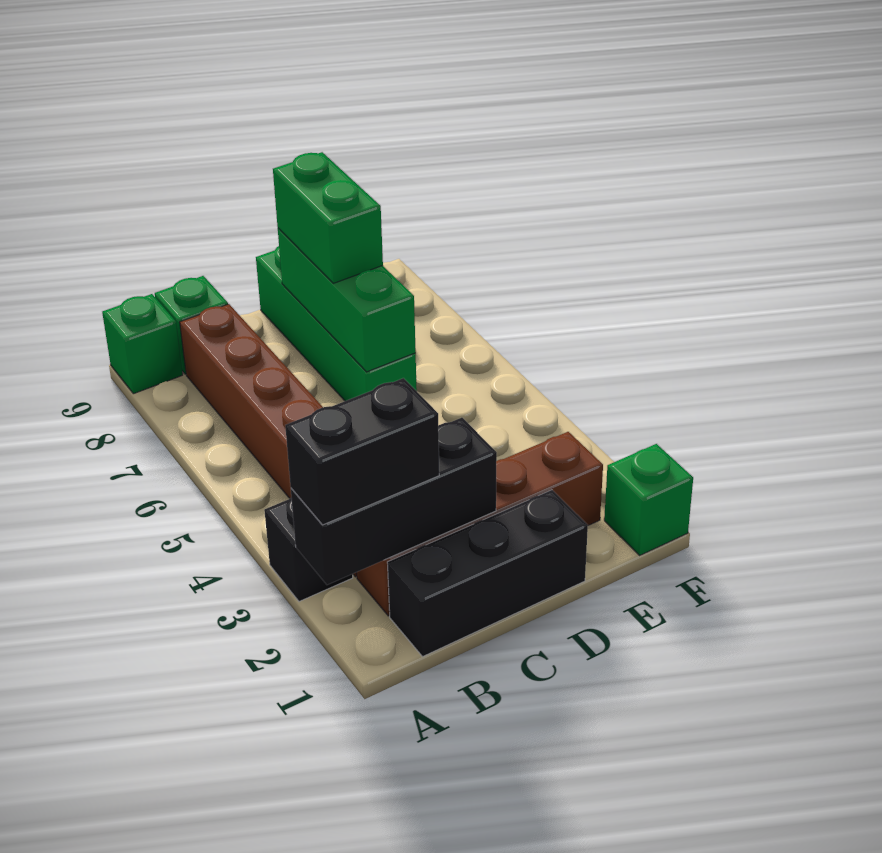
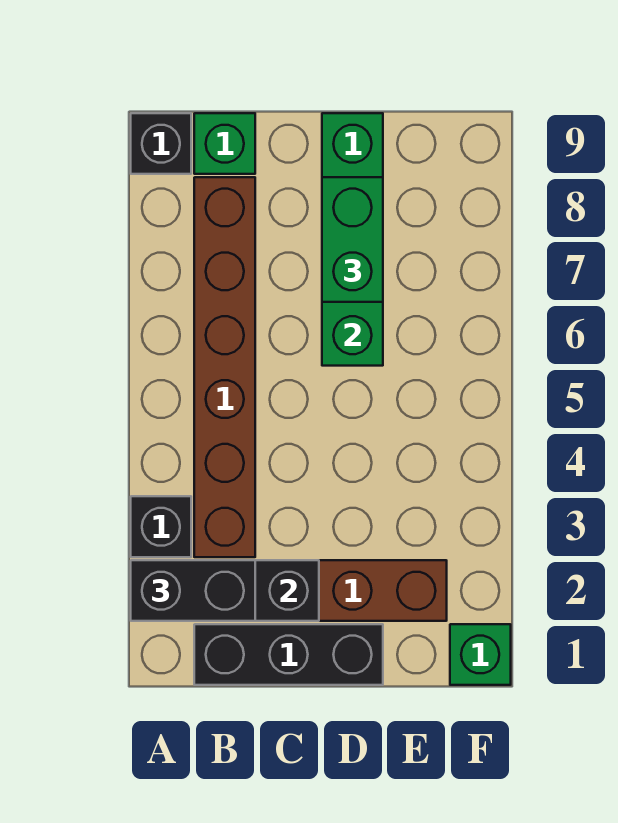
green 1x1 brick [102,294,183,394] -> black 1x1 brick [131,113,191,174]

